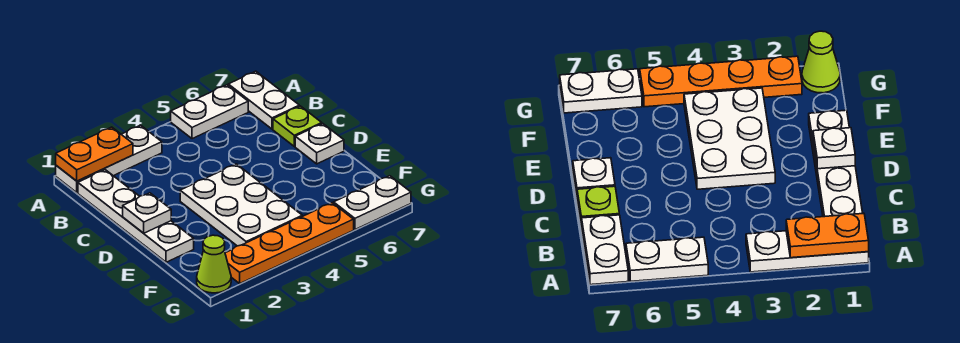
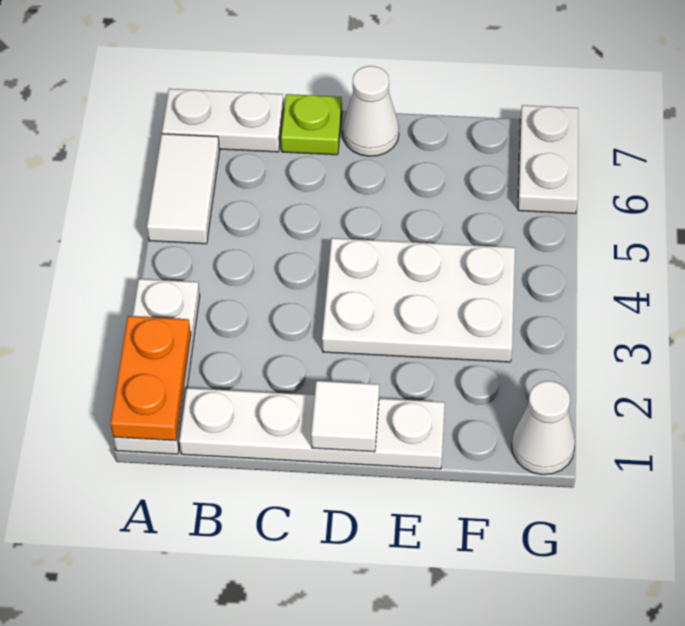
white 1x2 plate [171,85,248,139] -> white 1x2 tile [147,134,220,244]
white 1x1 plate [123,193,171,233] -> white 1x1 tile [311,381,379,452]
white 1x1 plate [295,124,344,164] -> white 1x1 cone [343,66,399,156]
lime 1x1 cone [197,235,231,293] -> white 1x1 cone [512,381,575,475]
orange 1x4 plate [225,203,354,283] -> none

